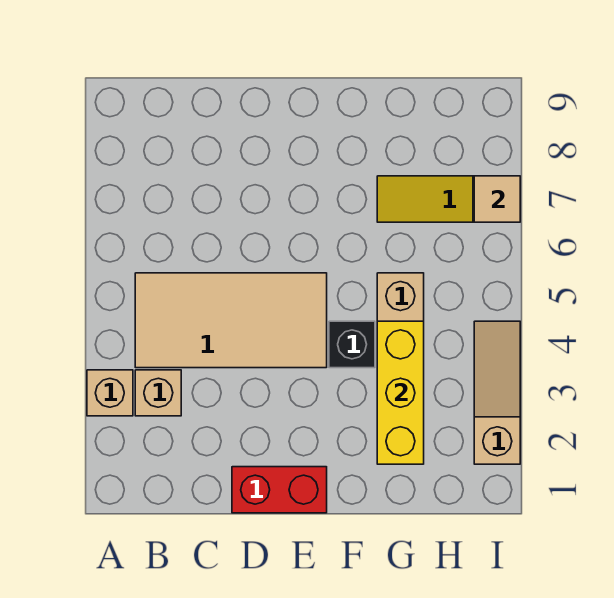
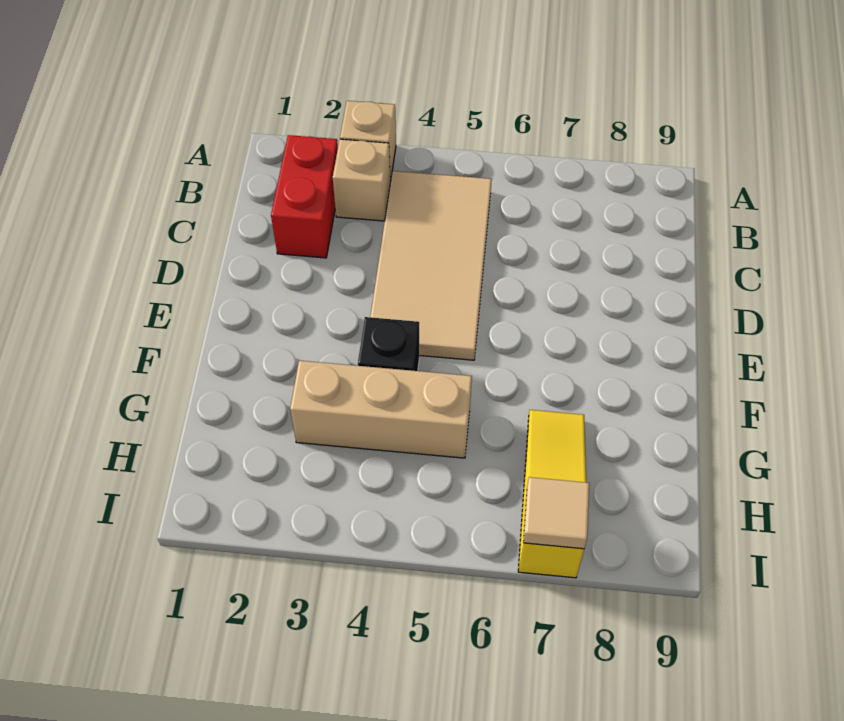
red 1x2 brick [232,467,327,513] -> red 1x2 brick moved to [271,135,338,258]
yellow 1x3 brick [377,321,424,464] -> none
tan 1x3 slope [474,321,520,464] -> none

